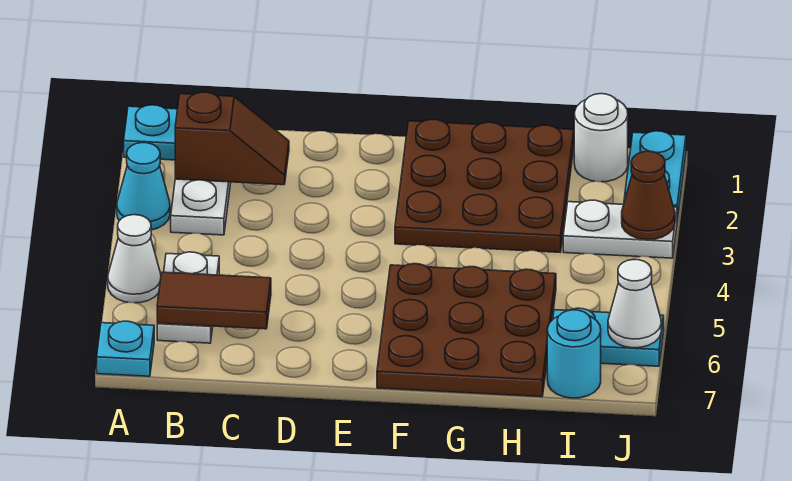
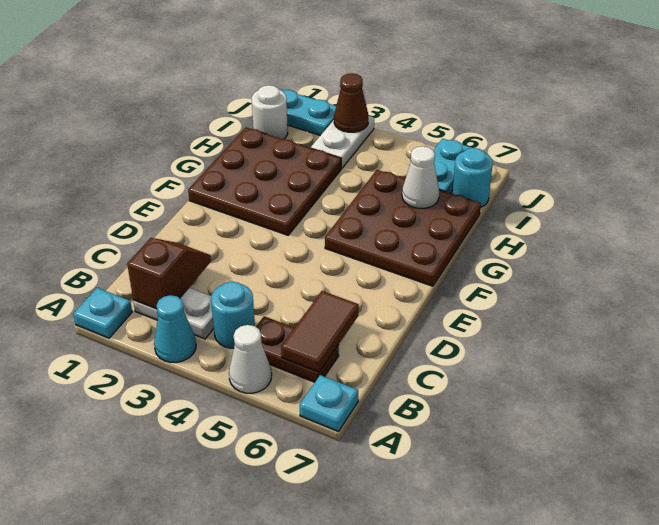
none -> cyan 1x1 round brick [211,282,255,348]
white 1x2 plate [157,252,219,343] -> brown 1x2 plate [256,316,339,382]
white 1x1 cone [608,260,661,348] -> white 1x1 cone moved to [402,146,439,208]

